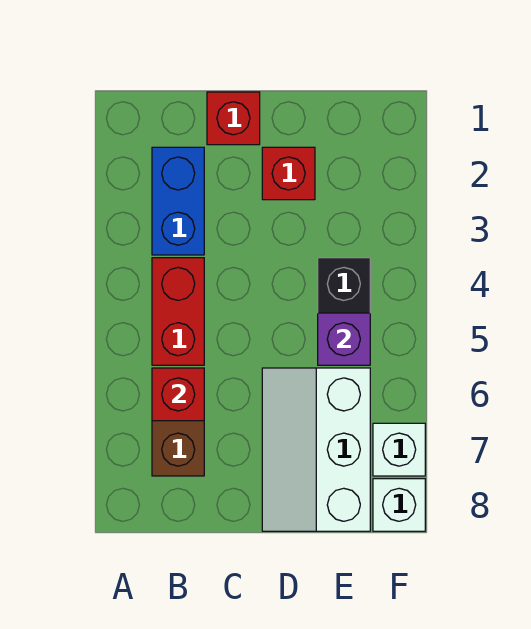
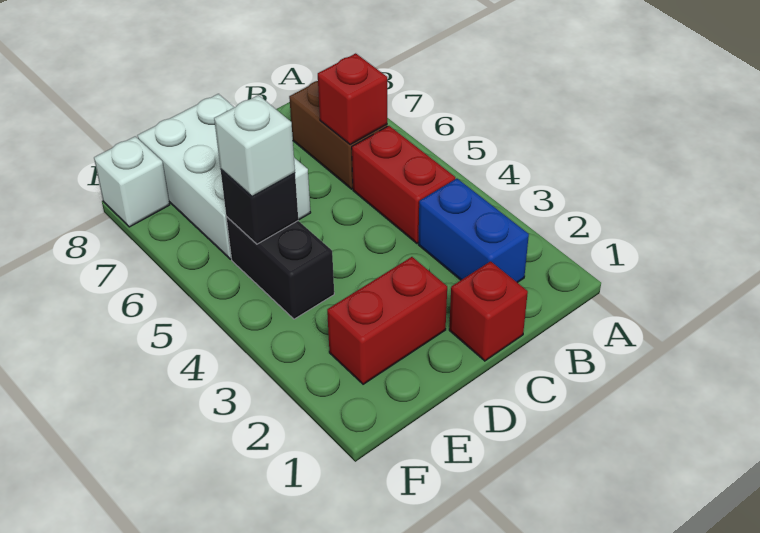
red 1x1 brick [262,147,315,200] -> red 1x2 brick [327,257,447,384]
white 2x3 slope [262,368,370,531] -> white 2x3 brick [137,94,311,259]
purple 1x1 brick [318,313,370,365] -> black 1x1 brick [221,170,298,244]
white 1x1 brick [373,423,425,476] -> white 1x1 brick moved to [214,95,295,197]

